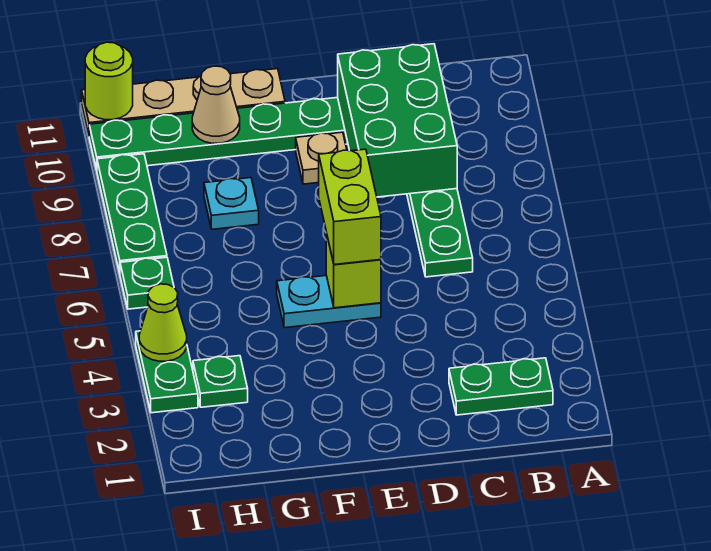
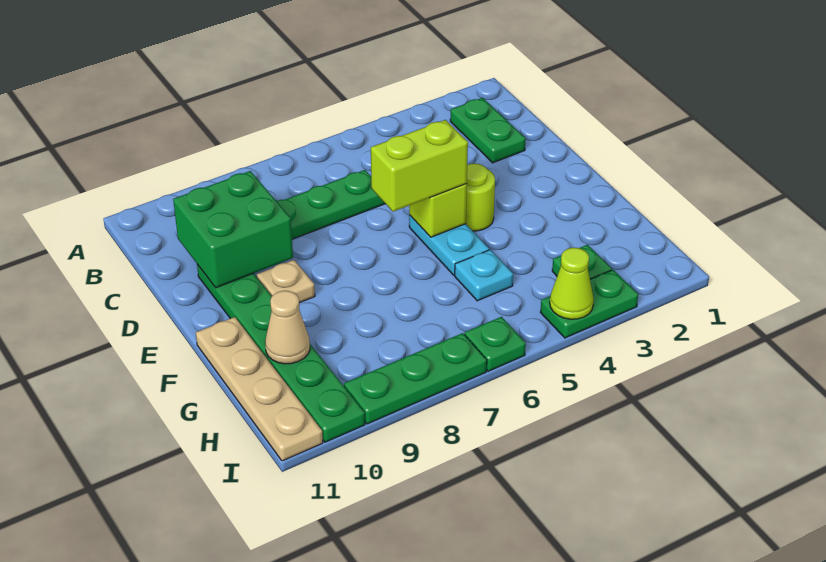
green 2x3 brick [338,44,457,197] -> green 2x2 brick [173,171,293,288]
cyan 1x1 plate [204,178,259,229] -> cyan 1x1 plate moved to [455,250,513,301]
lime 1x1 round brick [85,42,133,120] -> lime 1x1 round brick moved to [466,164,495,231]

